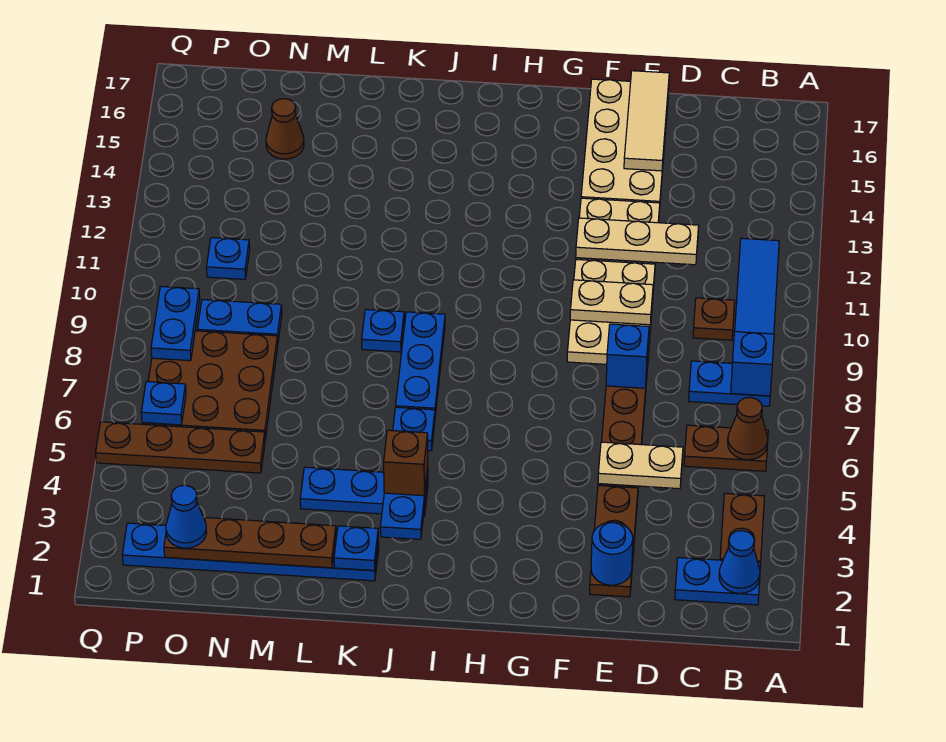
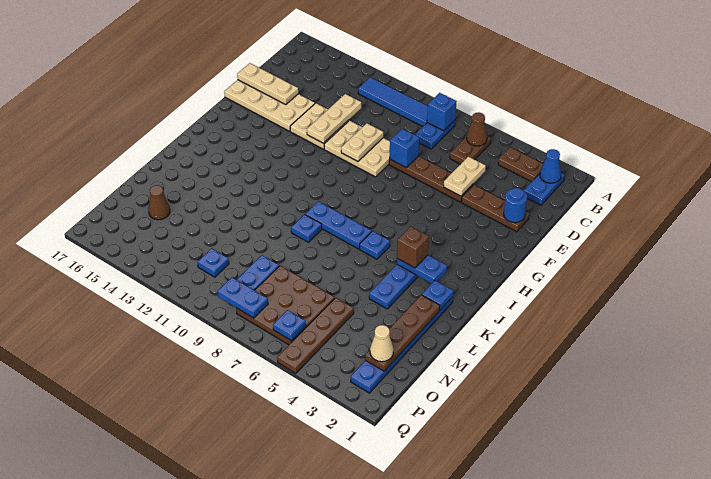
brown 1x1 plate [693,298,735,340] -> none
tan 1x3 tile [624,71,669,171] -> tan 1x3 plate [237,63,298,105]
blue 1x1 cone [166,485,207,548] -> tan 1x1 cone [370,325,393,362]

